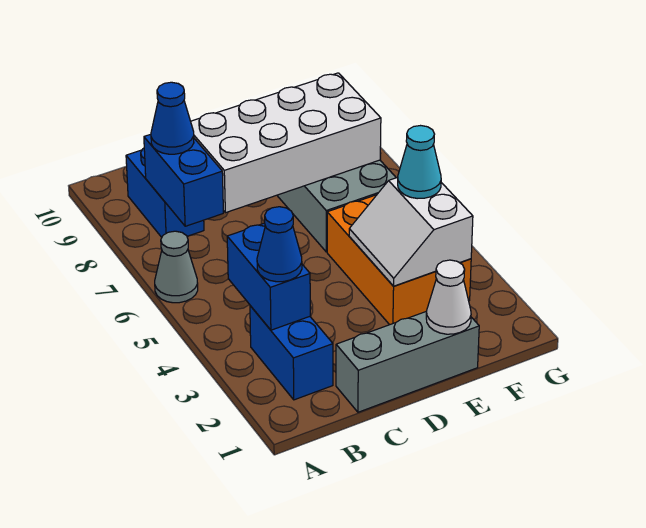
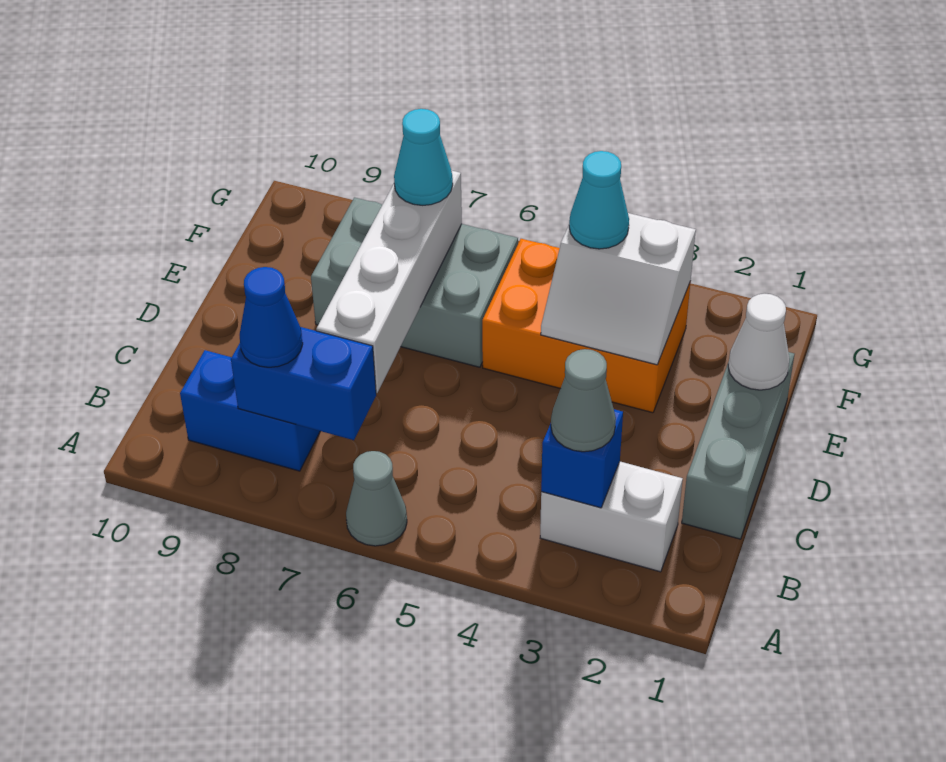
blue 1x2 brick [250,306,333,400] -> white 1x2 brick [540,462,683,572]
blue 1x2 brick [227,223,310,330] -> blue 1x1 brick [541,409,623,508]
blue 1x1 cone [257,207,302,282] -> grey 1x1 cone [551,349,616,452]
white 2x4 brick [191,73,381,213] -> white 1x4 brick [316,170,462,393]
none -> cyan 1x1 cone [394,109,453,205]

